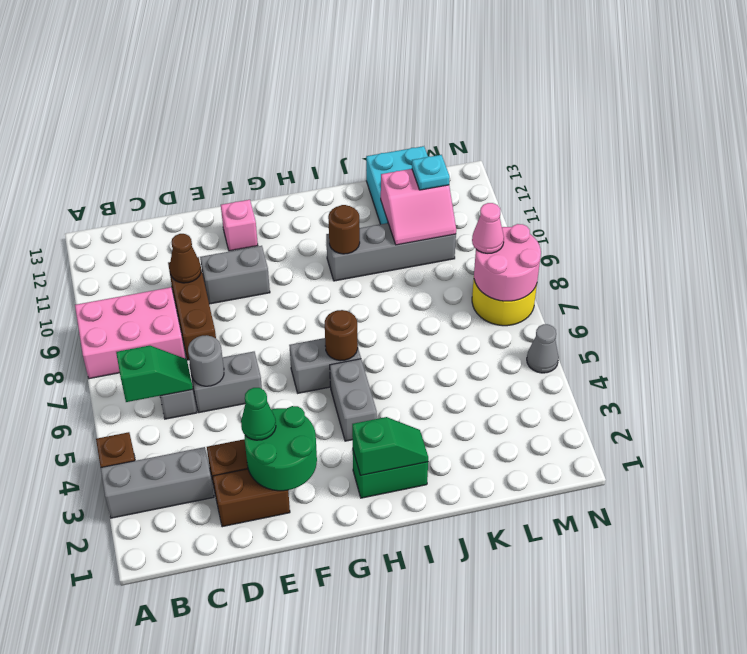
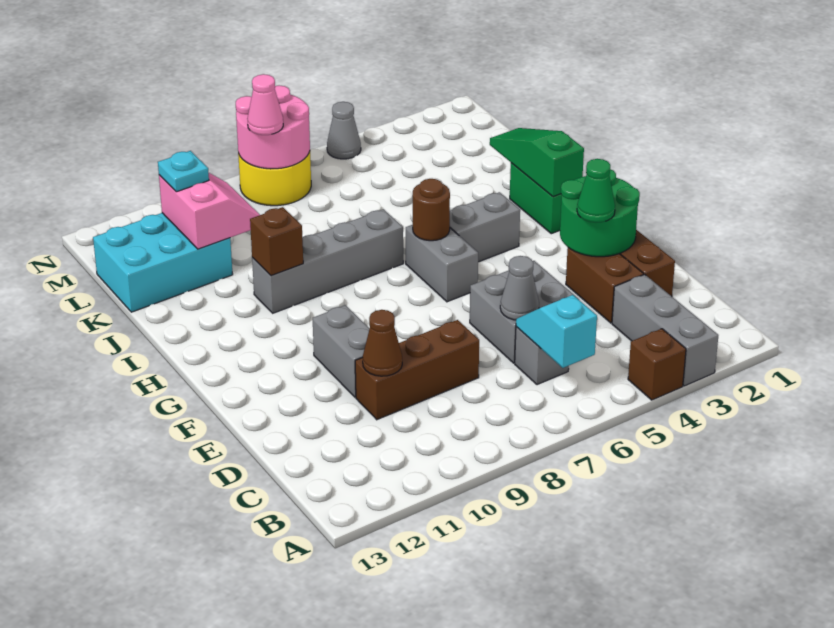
pink 2x3 brick [75,287,185,379] -> none
green 1x2 slope [116,346,193,402] -> cyan 1x2 slope [516,295,597,368]
grey 1x2 brick [189,352,262,413] -> grey 2x2 brick [470,261,579,363]
grey 1x1 round brick [188,335,224,386] -> grey 1x1 cone [500,256,539,320]
pink 1x1 brick [221,200,258,251] -> none
green 1x2 slope [352,417,428,475] -> green 1x3 slope [490,128,584,197]
grey 1x4 brick [326,223,456,281] -> grey 1x4 brick turned to [252,209,403,313]
brown 1x1 round brick [328,205,360,254] -> brown 1x1 brick [250,207,303,276]

